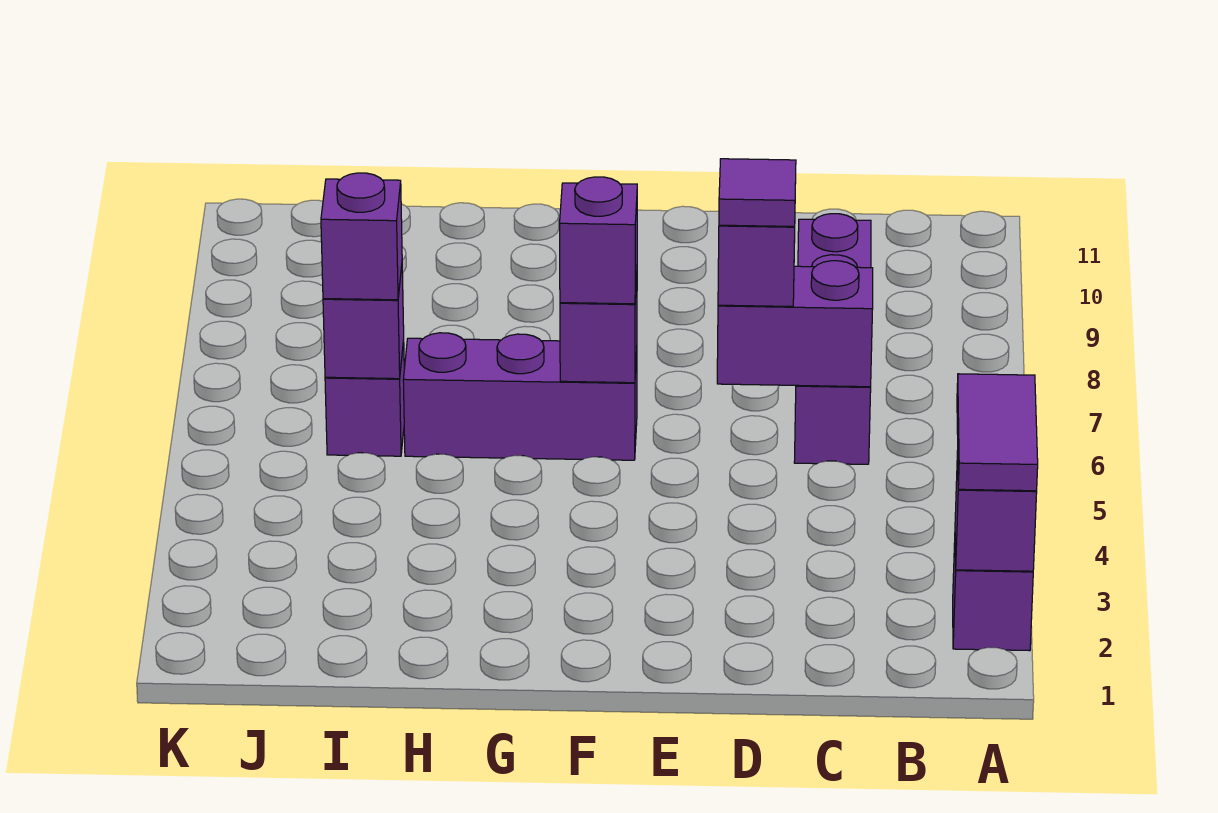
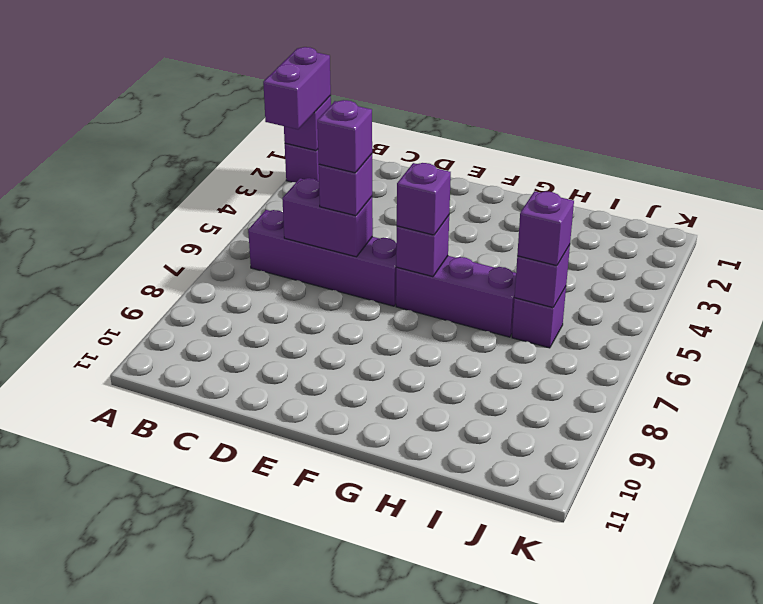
purple 1x2 tile [957,374,1038,491] -> purple 1x2 brick [263,47,331,129]
purple 1x4 brick [794,214,871,464] -> purple 1x4 brick turned to [248,210,397,306]
purple 1x1 tile [719,159,796,226] -> purple 1x1 brick [317,100,372,173]

